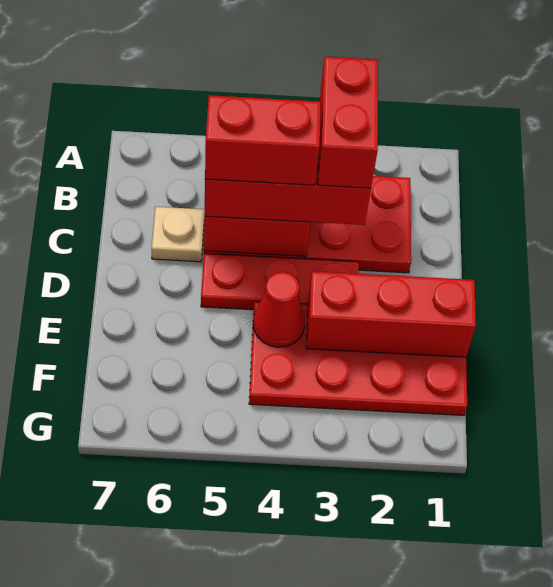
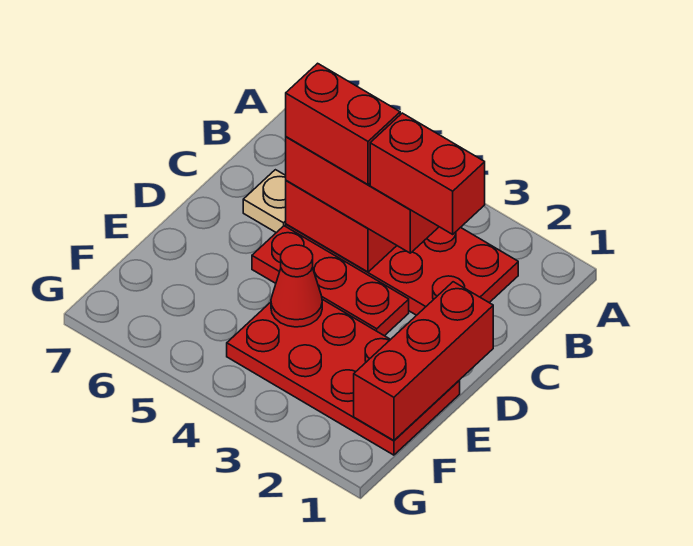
red 1x2 brick [318,57,378,188] -> red 1x2 brick turned to [370,113,485,234]
red 1x3 brick [306,271,476,357] -> red 1x3 brick turned to [354,282,493,440]

